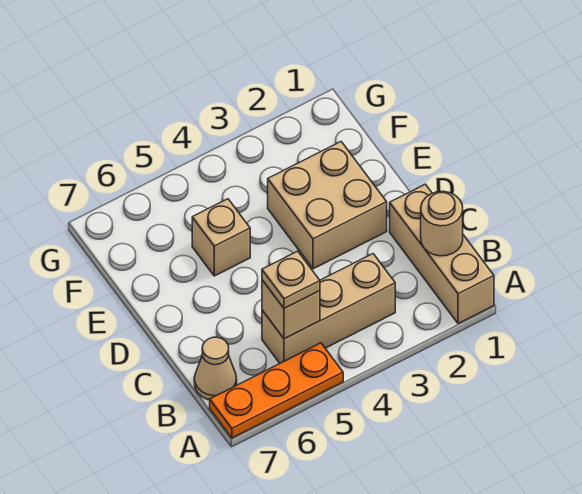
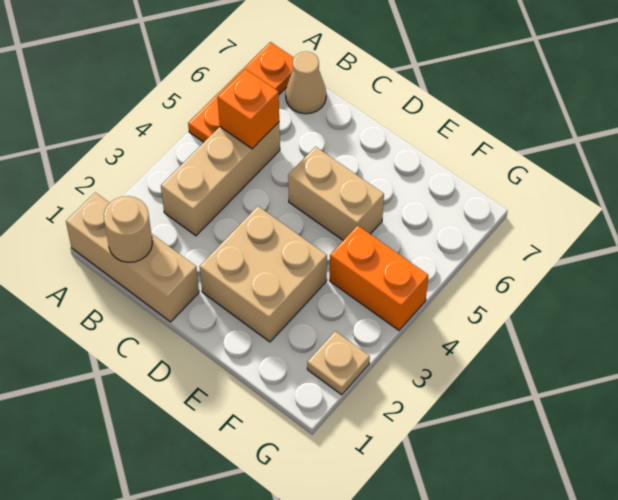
tan 1x1 brick [262,280,320,339] -> orange 1x1 brick [218,69,279,149]
tan 1x1 plate [262,251,320,308] -> tan 1x1 plate moved to [307,331,370,395]
tan 1x1 brick [192,199,250,276] -> tan 1x2 brick [288,147,384,240]
none -> orange 1x2 brick [330,226,428,330]

